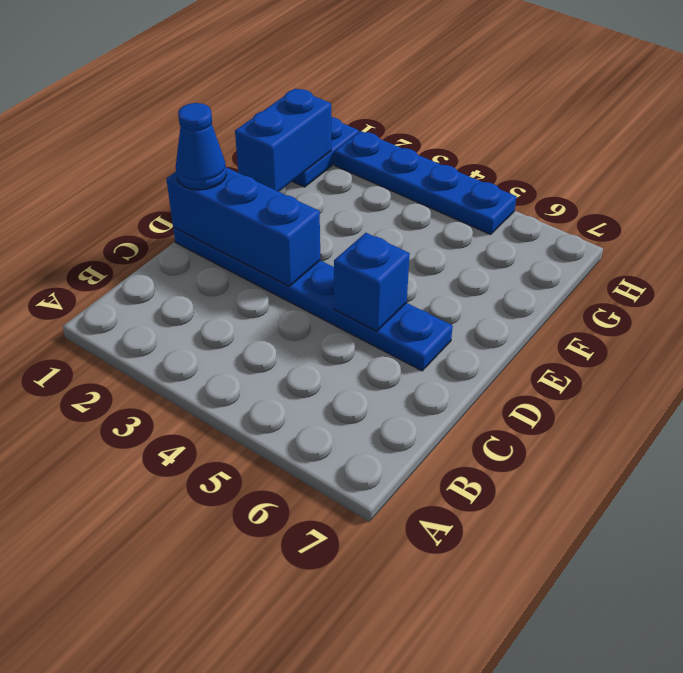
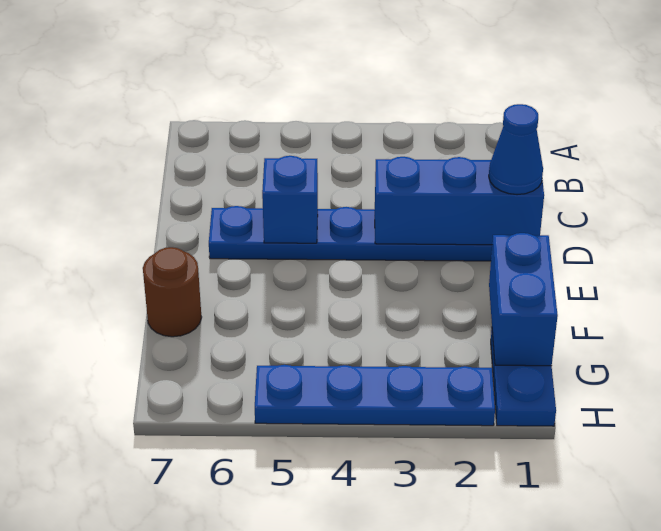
none -> brown 1x1 round brick [143,247,202,337]

